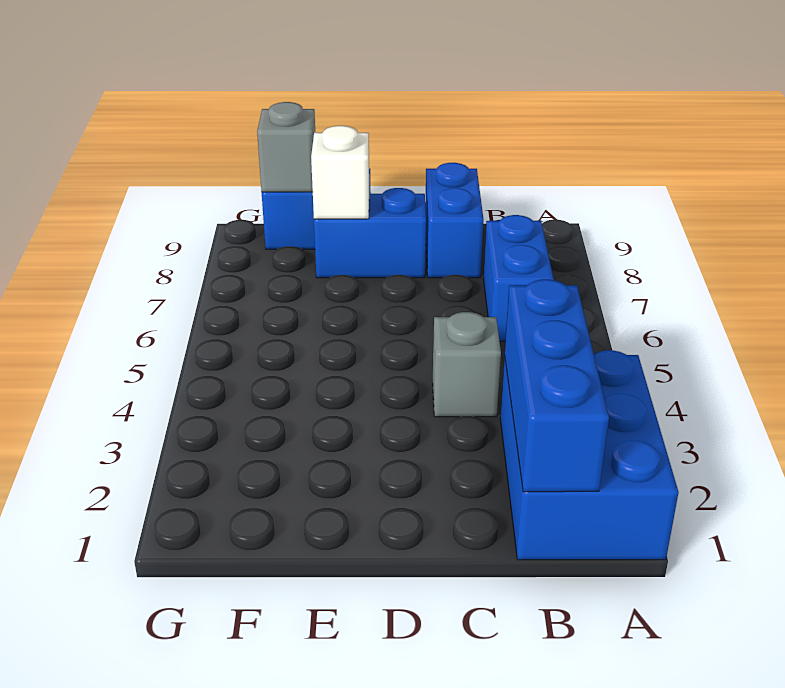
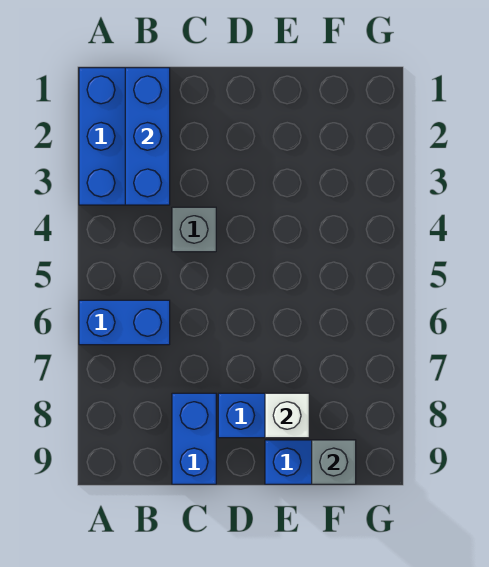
blue 1x2 brick [483,215,554,341] -> blue 1x2 brick turned to [79,300,170,345]

